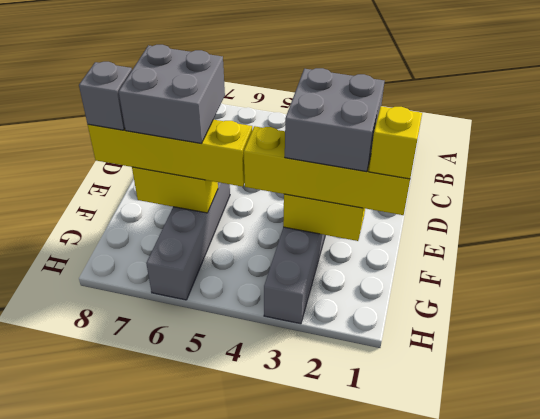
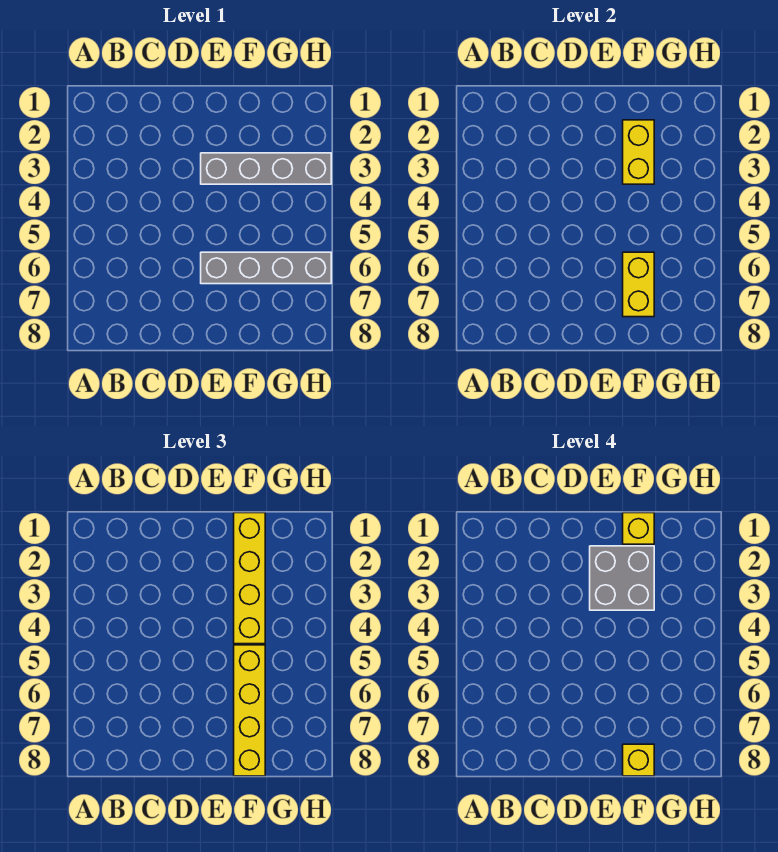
grey 2x2 brick [119,45,225,144] -> none
grey 1x1 brick [79,62,132,130] -> yellow 1x1 brick [623,744,654,776]

